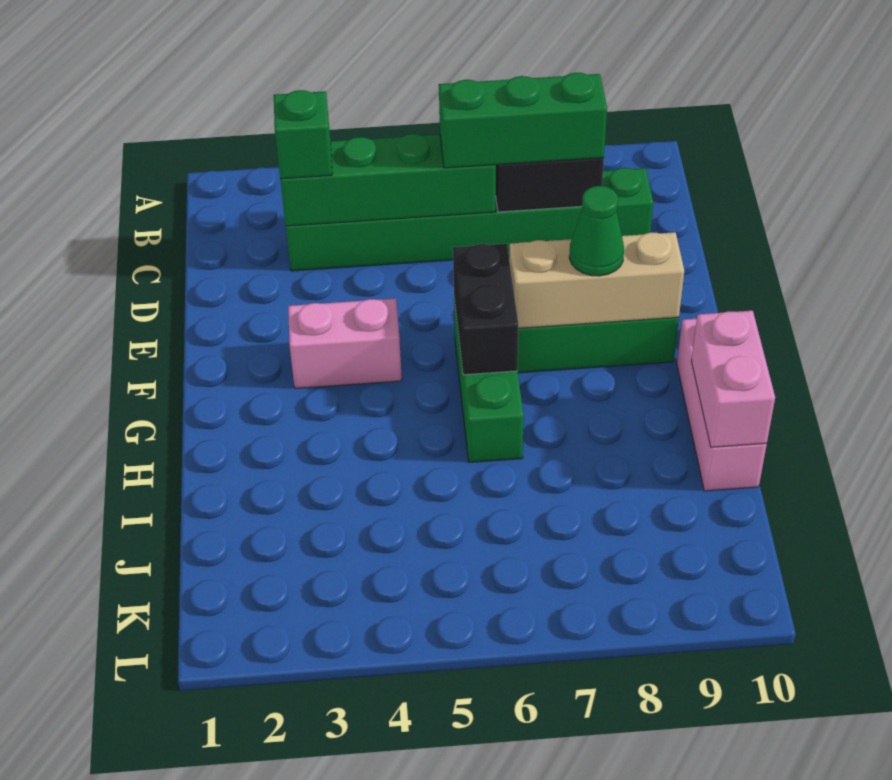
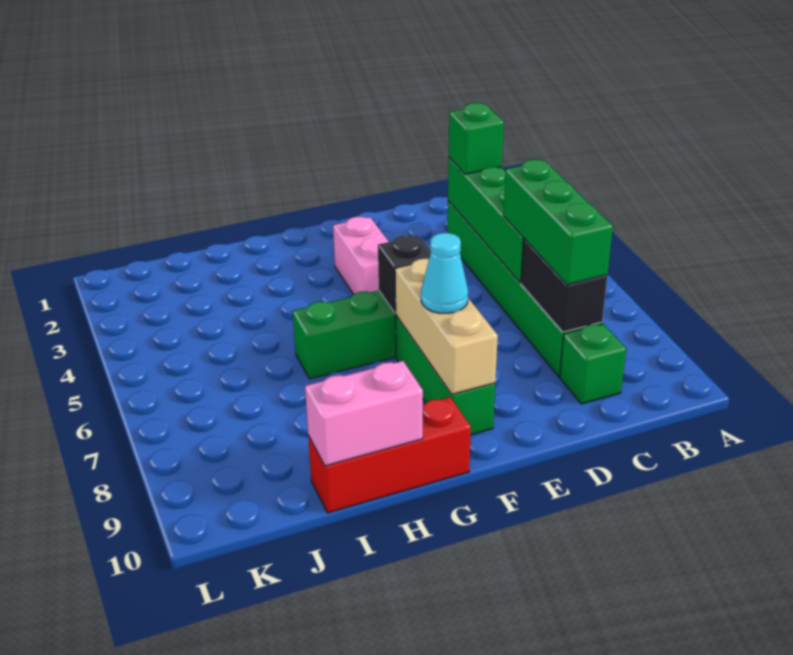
black 1x2 brick [453,244,518,375] -> black 1x1 brick [378,235,431,313]
green 1x1 cone [569,186,624,276] -> cyan 1x1 cone [421,233,468,313]
pink 1x3 brick [677,319,767,491] -> red 1x3 brick [308,397,471,513]

